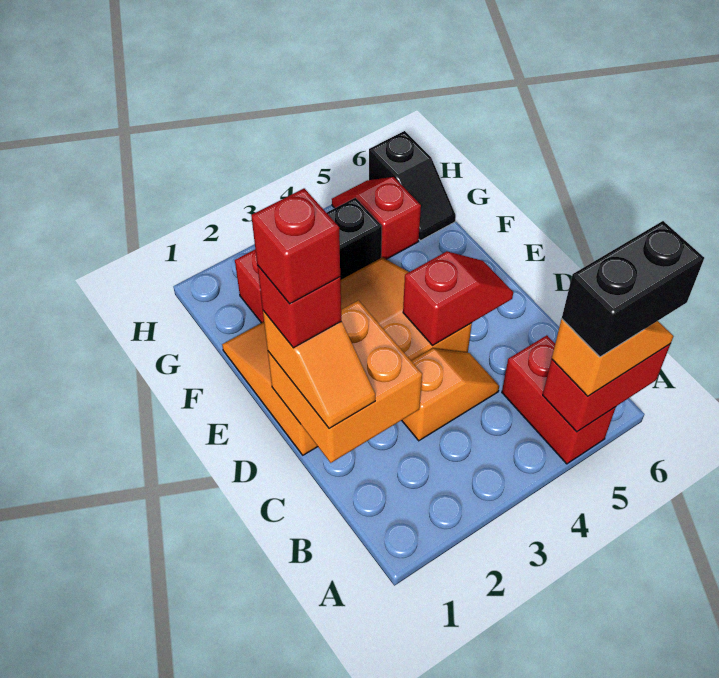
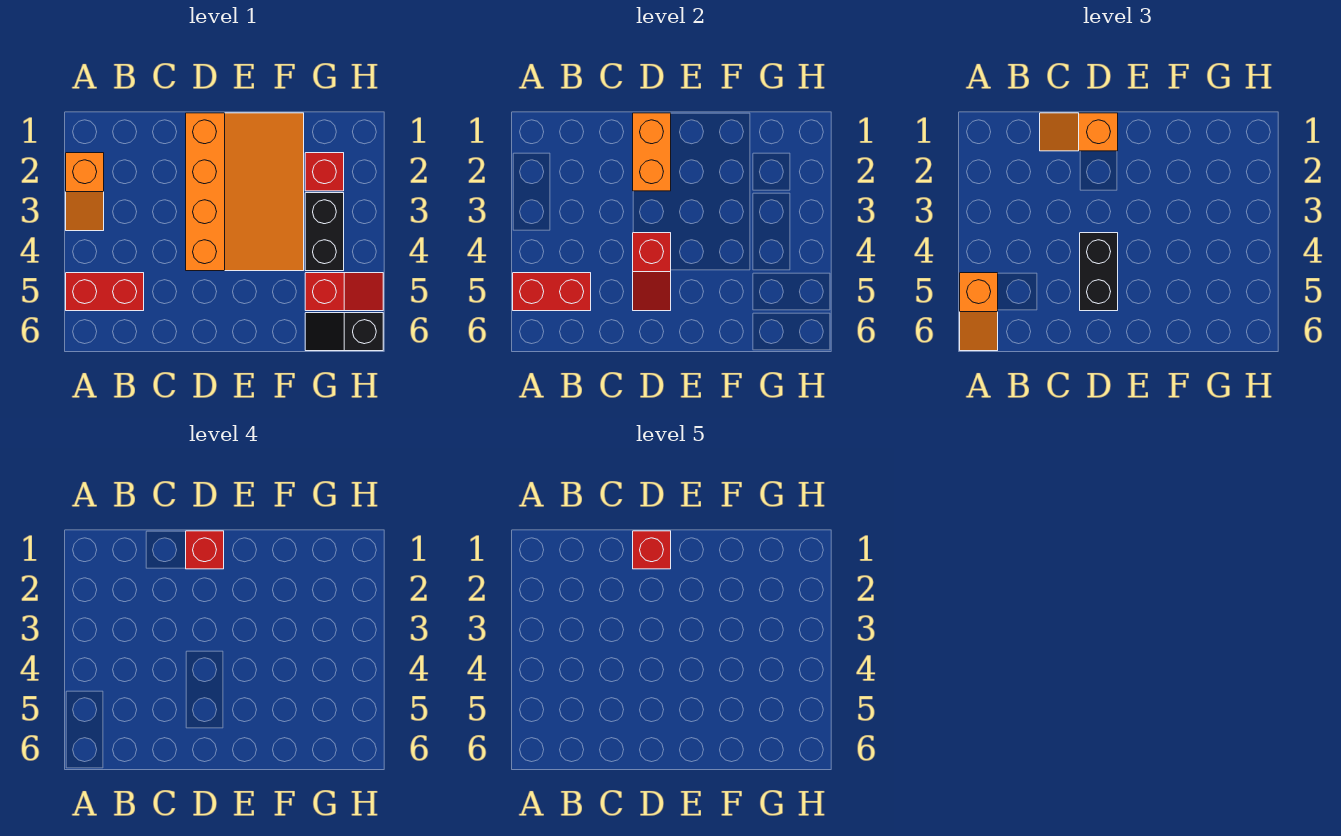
red 1x2 brick [543,344,670,432] -> red 1x2 brick turned to [513,273,591,311]
black 1x2 brick [562,221,704,357] -> black 1x2 brick moved to [1080,233,1118,311]
orange 2x2 brick [268,300,422,463] -> orange 1x2 brick [633,113,671,191]
orange 1x2 slope [402,348,499,441] -> orange 1x2 slope moved to [66,153,104,231]

